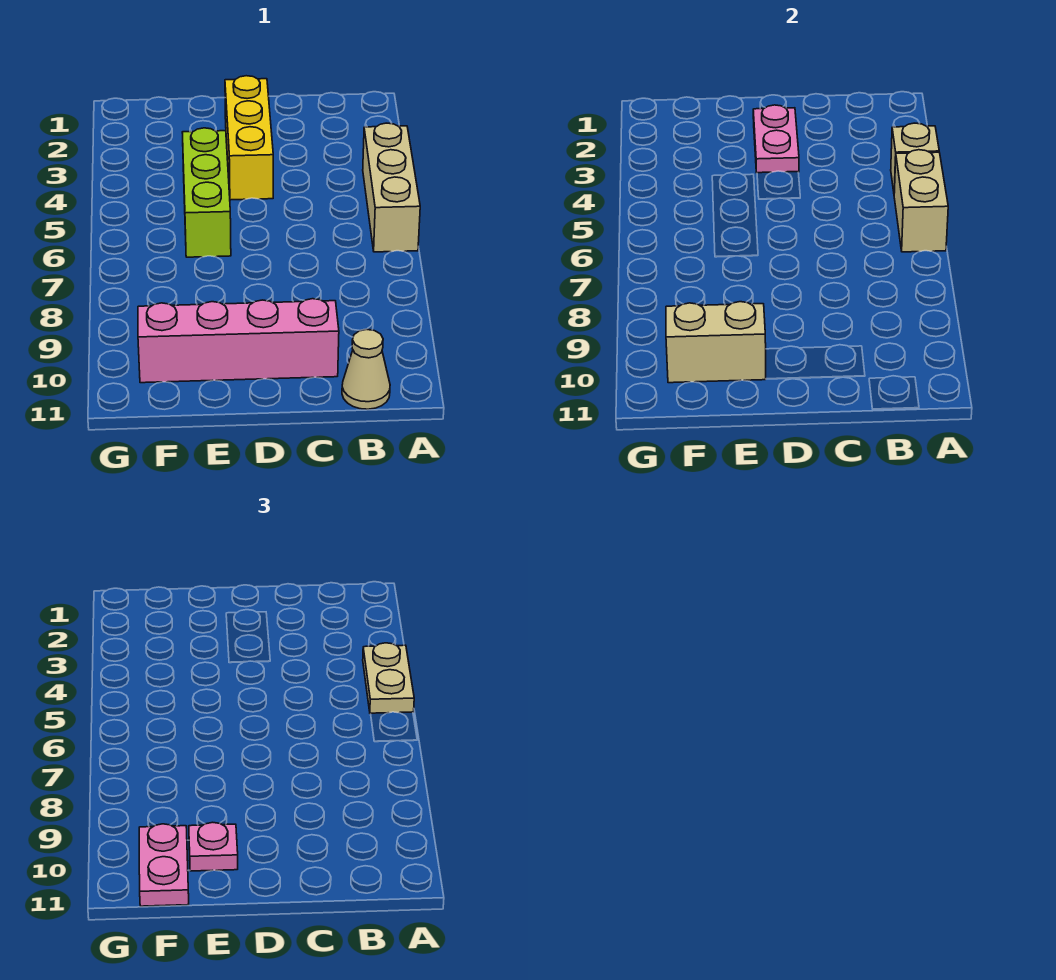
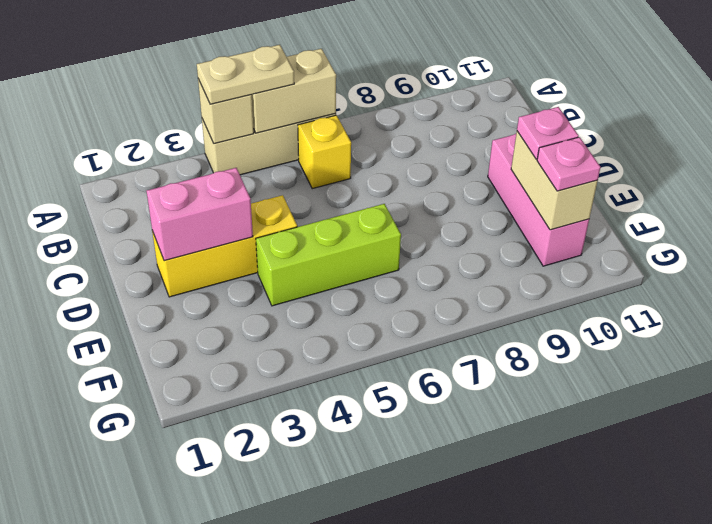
none -> yellow 1x1 brick [298,115,351,189]
tan 1x1 cone [342,329,390,409] -> none
pink 1x4 brick [138,299,339,383] -> pink 1x3 brick [488,134,589,266]
pink 1x2 plate [753,105,799,173] -> pink 1x2 brick [147,168,253,261]
pink 1x2 plate [139,824,189,906] -> pink 1x1 plate [537,137,601,191]

